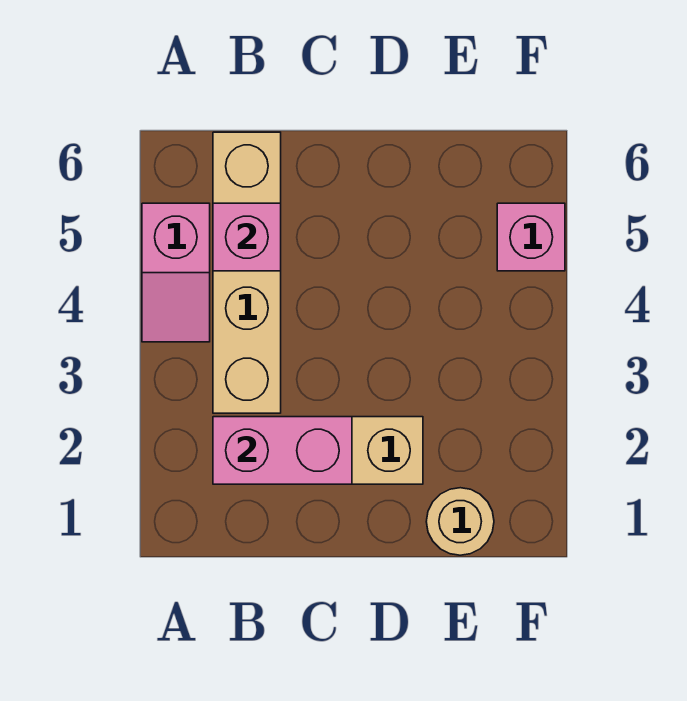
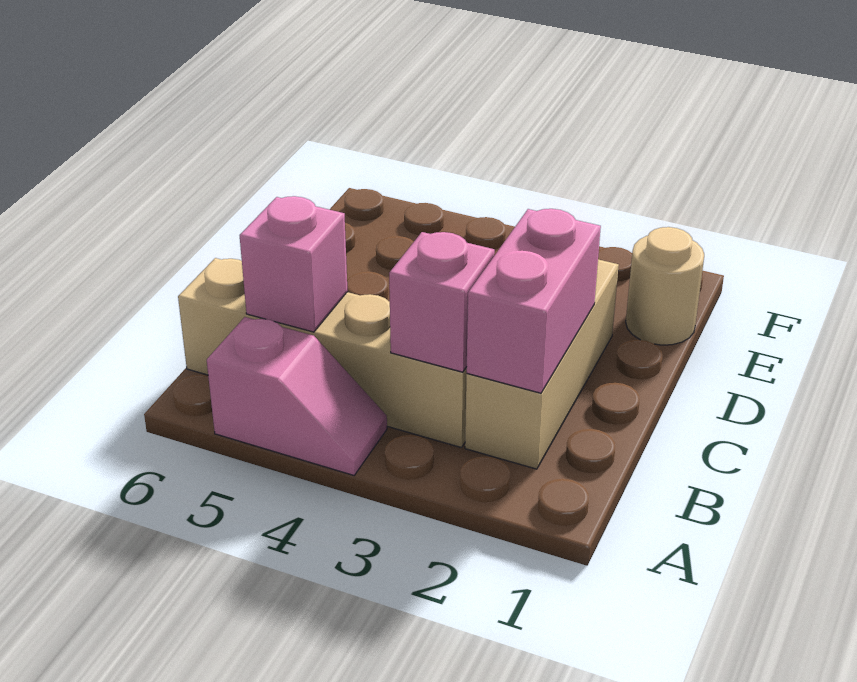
pink 1x1 brick [497,203,565,271] -> pink 1x1 brick moved to [389,232,495,372]

